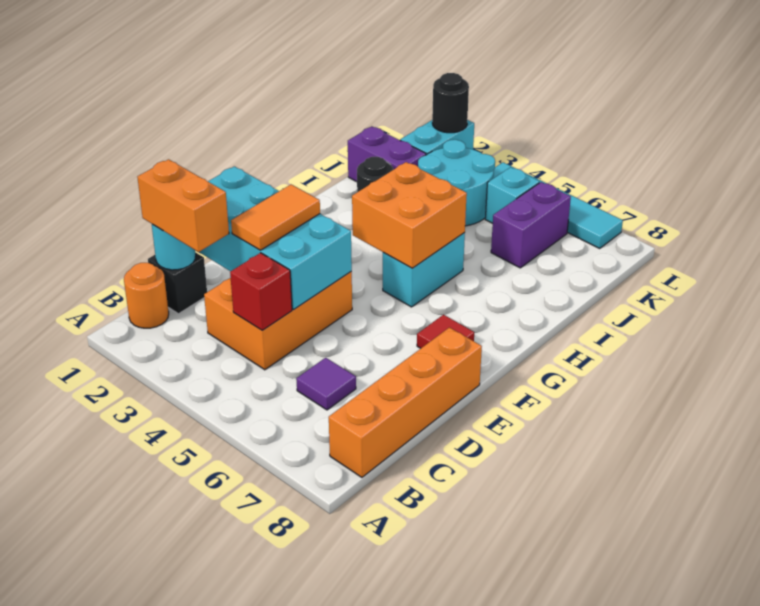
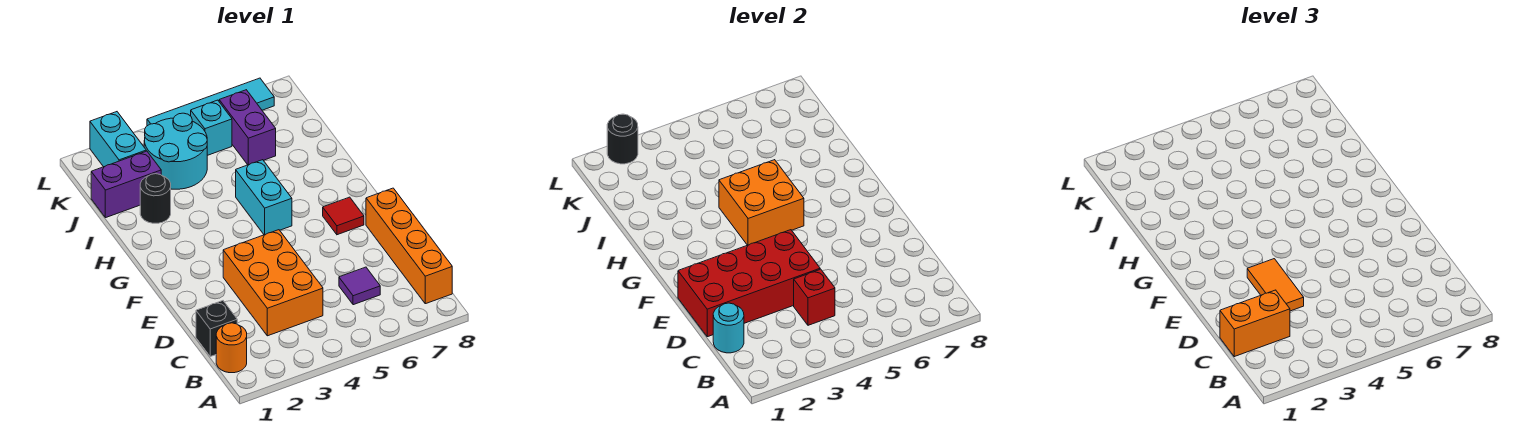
cyan 2x4 brick [200,166,352,309] -> red 2x4 brick [678,230,820,337]

